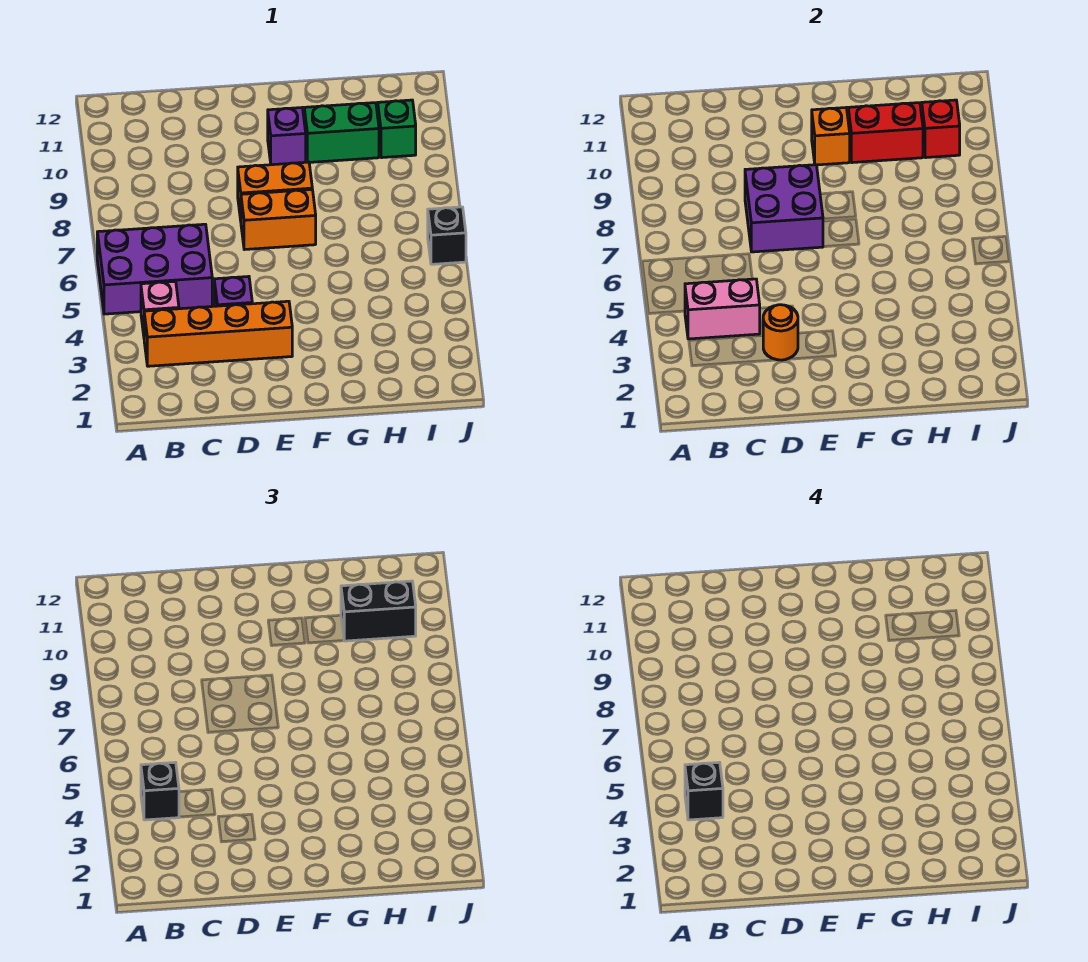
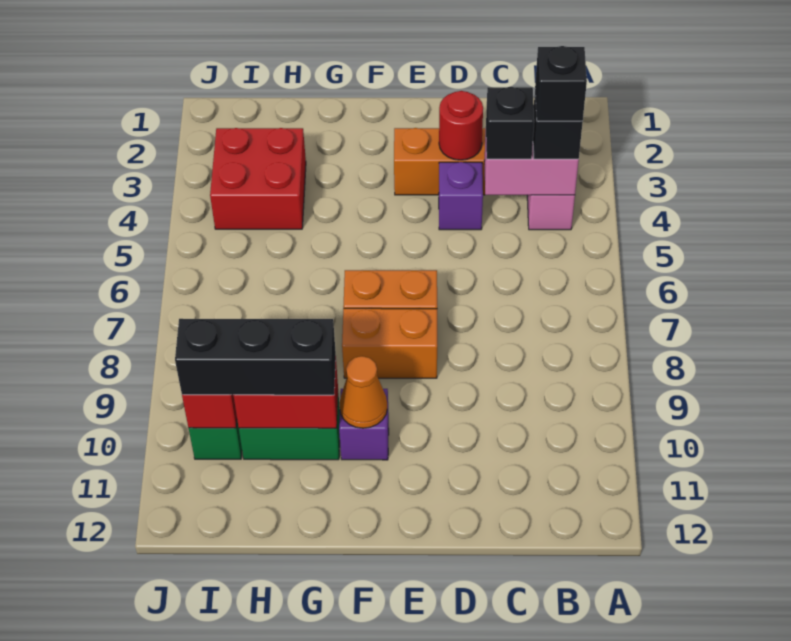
purple 2x3 brick [97,224,212,314] -> none
orange 1x1 round brick [763,305,798,360] -> red 1x1 round brick [439,91,483,160]
purple 2x2 brick [745,165,823,252] -> none
orange 1x1 brick [812,108,850,165] -> orange 1x1 cone [339,356,387,428]
none -> red 2x2 brick [210,128,306,229]
black 1x2 brick [341,581,416,641] -> black 1x3 brick [175,319,336,395]
black 1x1 brick [428,207,466,264] -> black 1x1 brick moved to [486,87,534,159]

